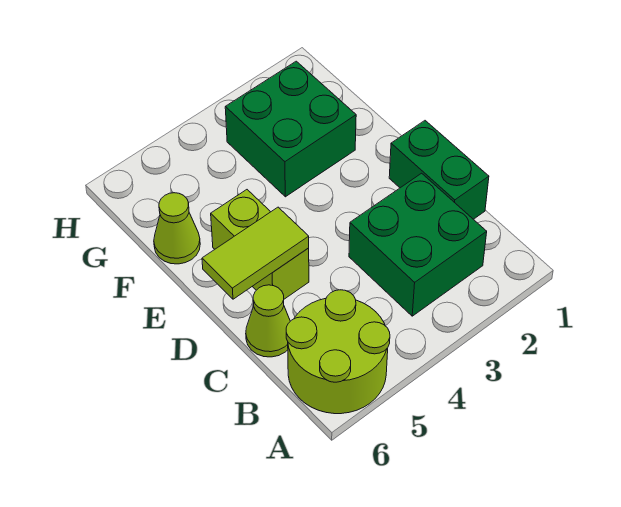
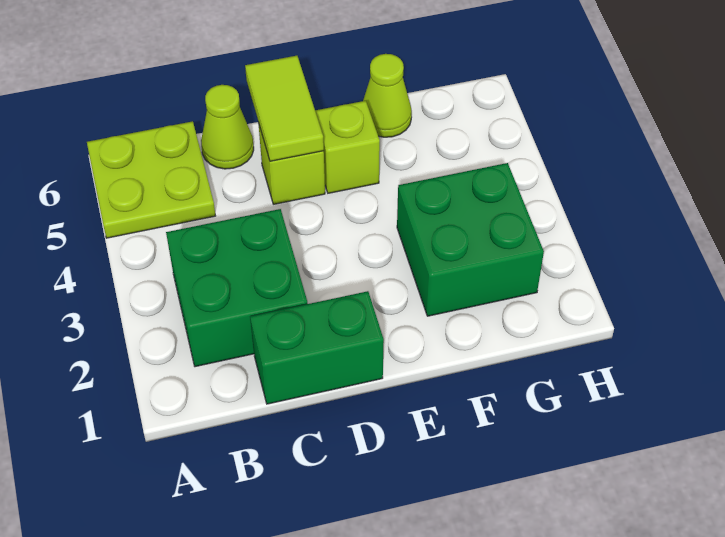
lime 2x2 round brick [286,290,390,414] -> lime 2x2 plate [87,121,215,238]

